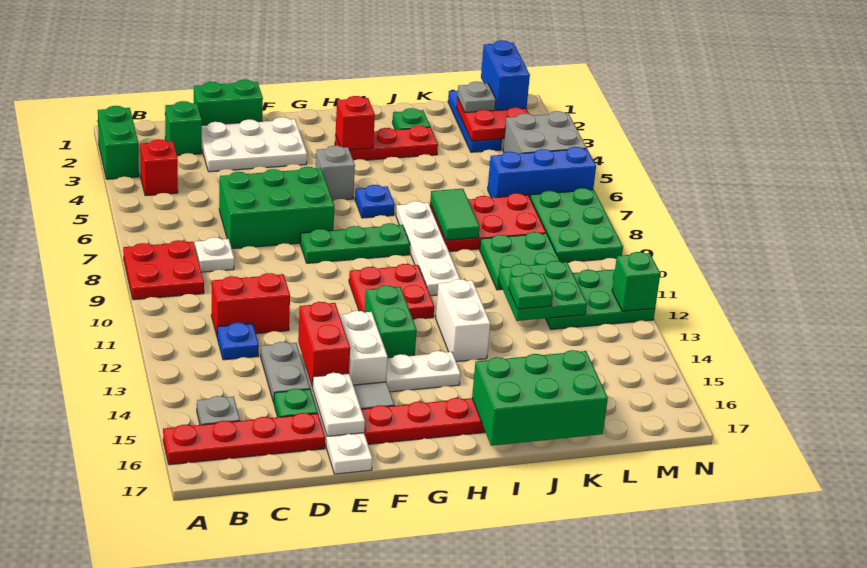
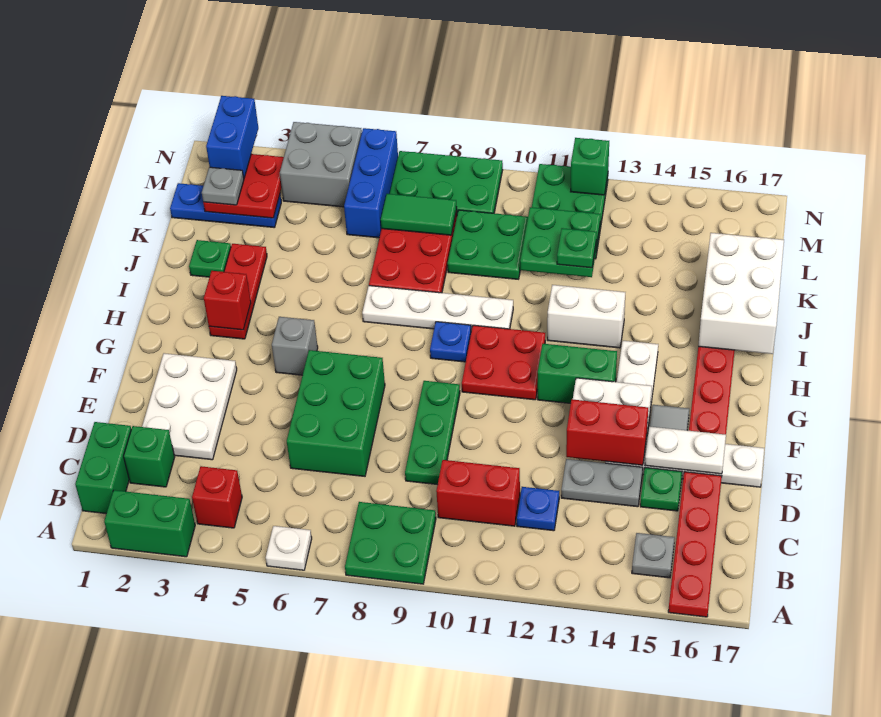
red 2x2 plate [123,240,204,300] -> green 2x2 plate [345,502,436,584]
white 1x1 plate [195,237,234,272] -> white 1x1 plate moved to [266,526,312,570]
red 1x2 brick [211,273,290,335] -> red 1x2 brick turned to [436,460,520,526]
green 1x2 brick [194,80,263,125] -> green 1x2 brick moved to [75,422,131,514]
green 1x3 plate [300,223,410,263] -> green 1x3 plate moved to [405,381,460,485]
blue 1x1 plate [355,185,395,218] -> blue 1x1 plate moved to [430,322,471,362]
green 2x3 brick [472,350,608,446] -> white 2x3 brick [698,233,784,354]
green 1x2 tile [430,189,480,240] -> green 1x2 tile moved to [381,194,457,235]
blue 1x2 brick [481,40,530,110] -> blue 1x2 brick turned to [206,96,258,178]

